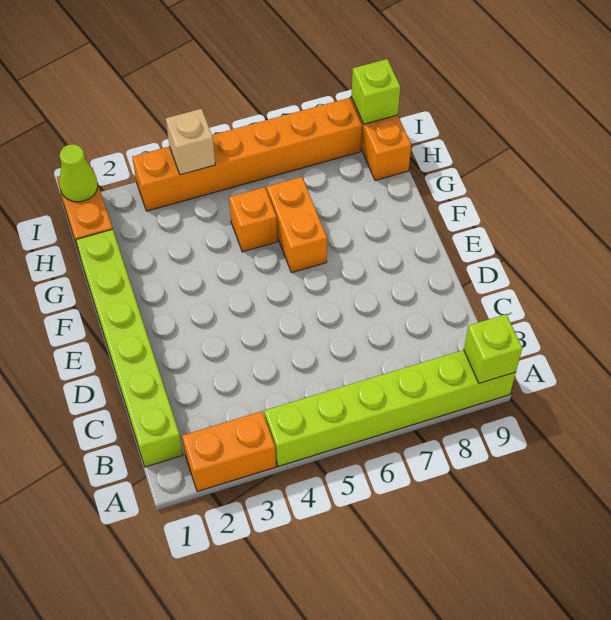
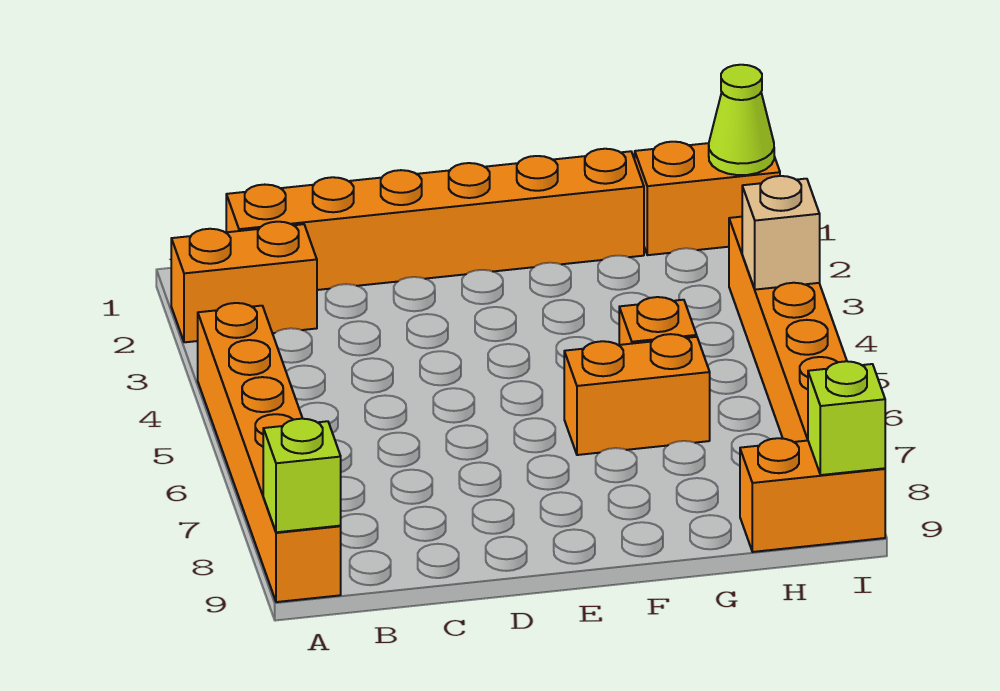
orange 1x2 brick [182,411,276,492] -> orange 1x2 brick turned to [171,222,317,342]
lime 1x6 brick [264,350,516,466] -> orange 1x6 brick [198,303,341,602]
lime 1x6 brick [76,229,183,467] -> orange 1x6 brick [226,149,644,290]

